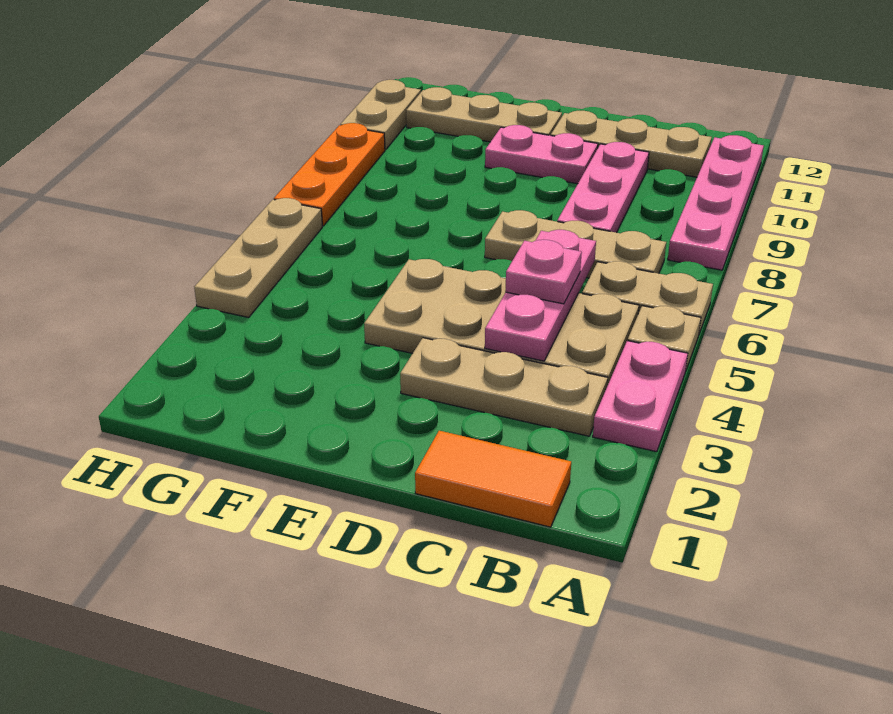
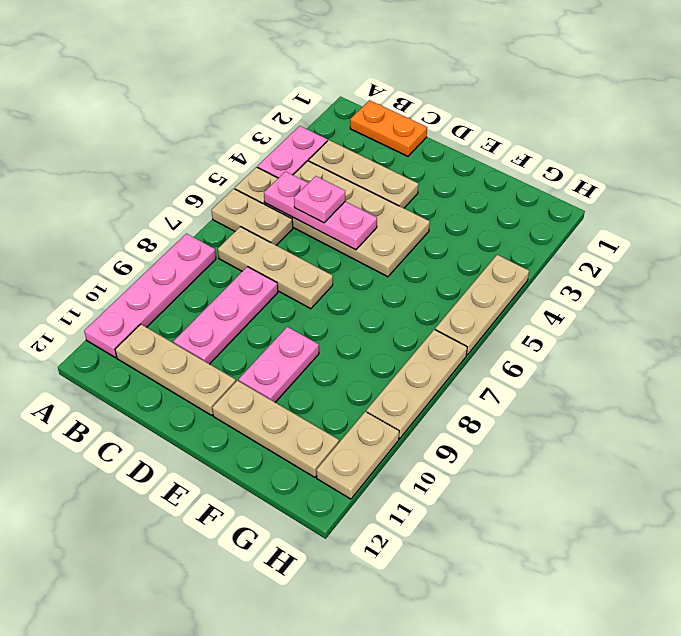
orange 1x2 tile [415,431,571,527] -> orange 1x2 plate [350,100,427,156]
pink 1x3 plate [485,230,596,361] -> pink 1x3 plate turned to [264,171,377,250]
pink 1x2 plate [485,125,598,184] -> pink 1x2 plate turned to [238,327,319,402]
orange 1x3 plate [274,123,385,226] -> tan 1x3 plate [366,329,467,439]

